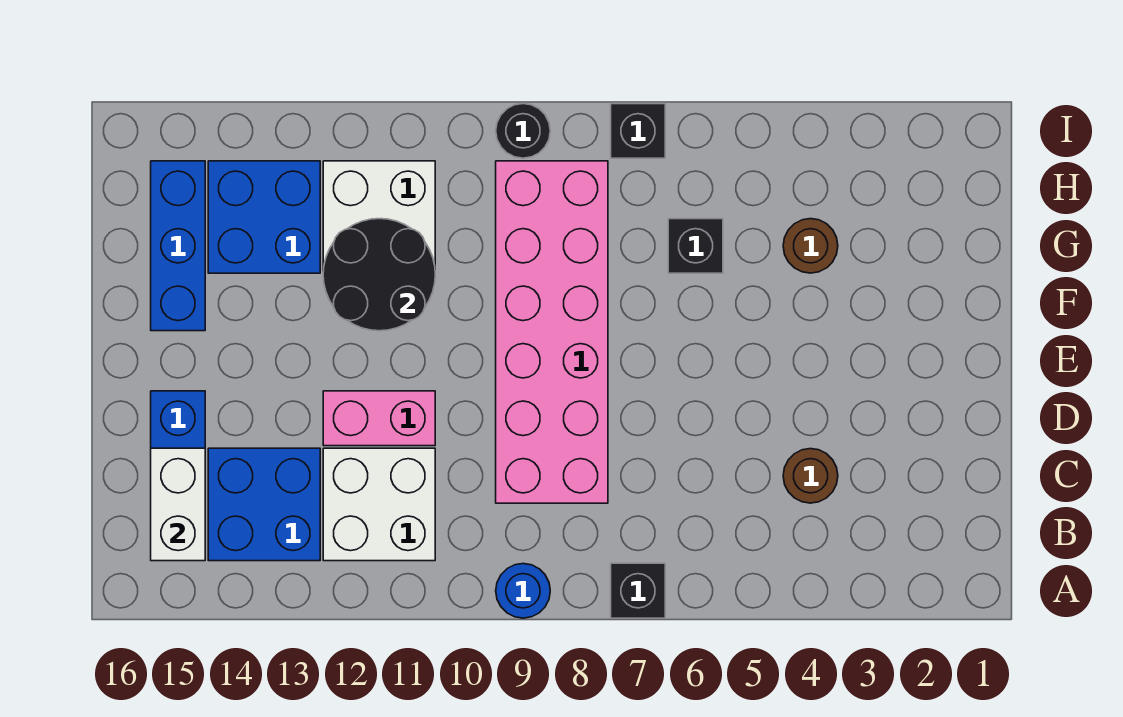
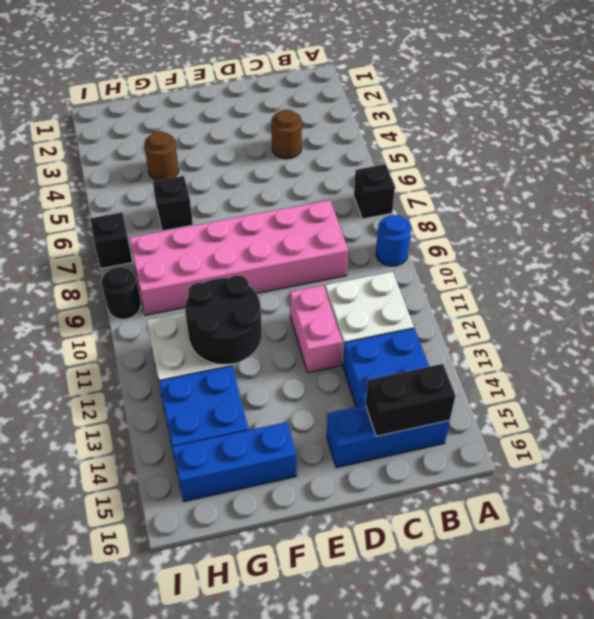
white 1x2 brick [151,448,205,561] -> black 1x2 brick [365,364,455,436]

